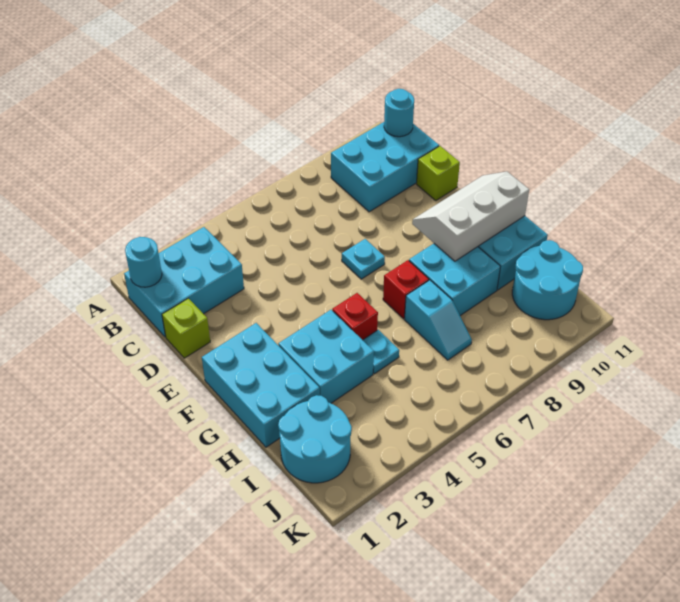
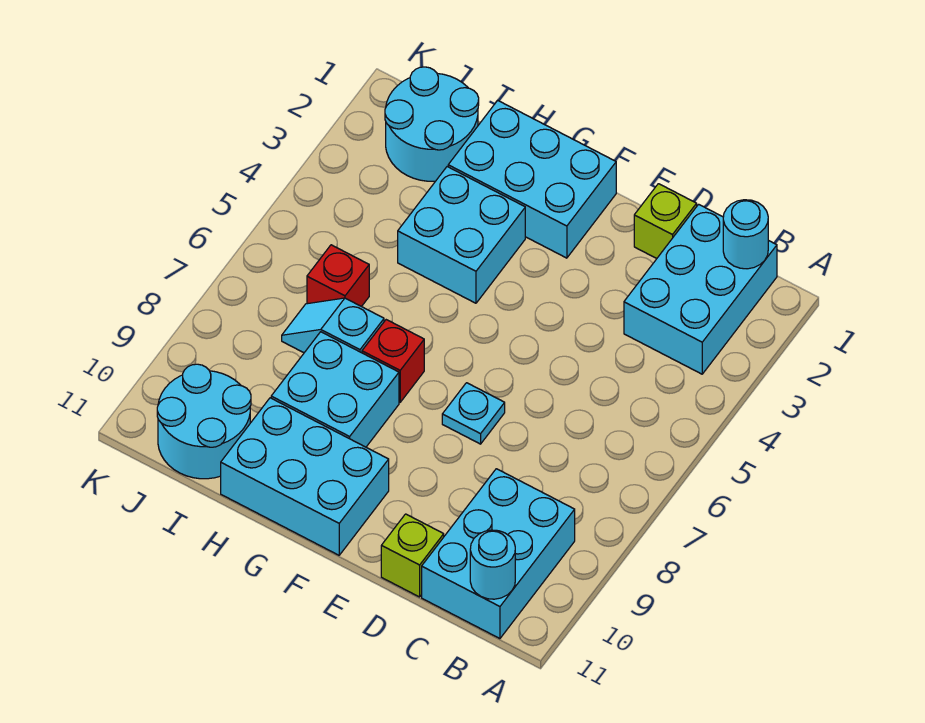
white 2x3 slope [412,172,529,261] -> none
red 1x1 brick [332,293,378,340] -> red 1x1 brick moved to [307,245,369,307]
cyan 1x1 plate [363,330,399,374] -> none

